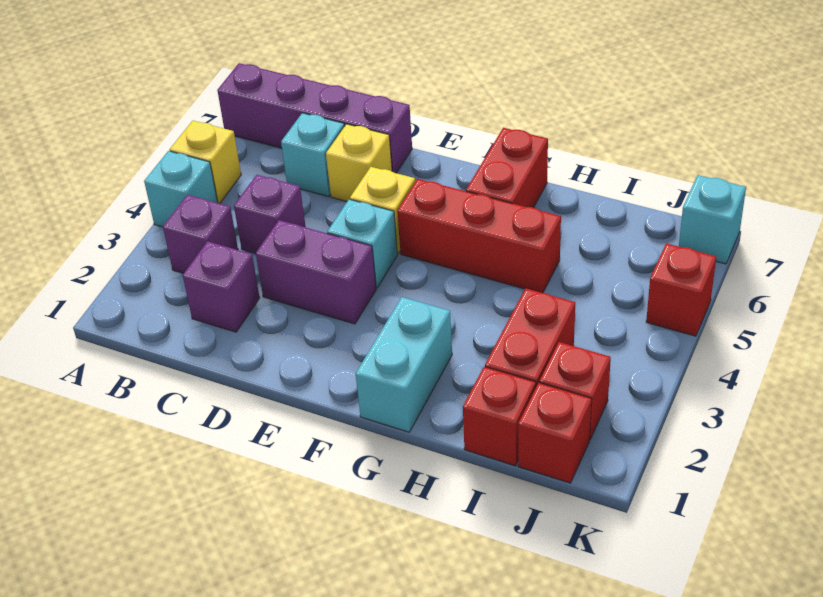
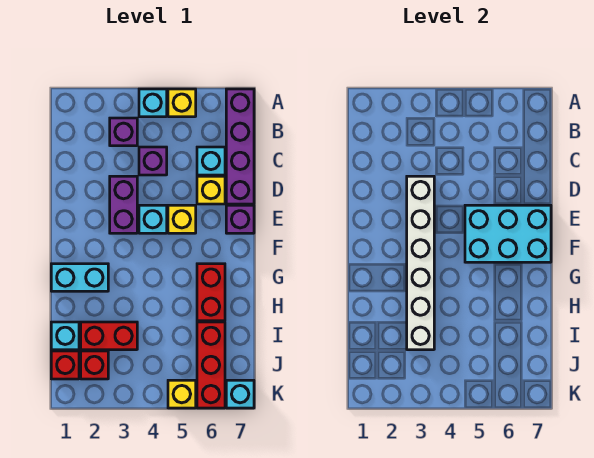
purple 1x1 brick [183,241,260,332] -> purple 1x1 brick moved to [226,205,254,233]
none -> white 1x6 brick [407,176,434,350]
none -> cyan 2x3 brick [465,205,551,262]
red 1x3 brick [397,179,561,293] -> red 1x3 brick moved to [197,322,225,408]
red 1x2 brick [466,128,548,208] -> red 1x2 brick turned to [197,264,225,321]
red 1x1 brick [463,367,536,466] -> cyan 1x1 brick [51,322,79,350]
red 1x1 brick [646,243,716,336] -> yellow 1x1 brick [168,380,196,408]

